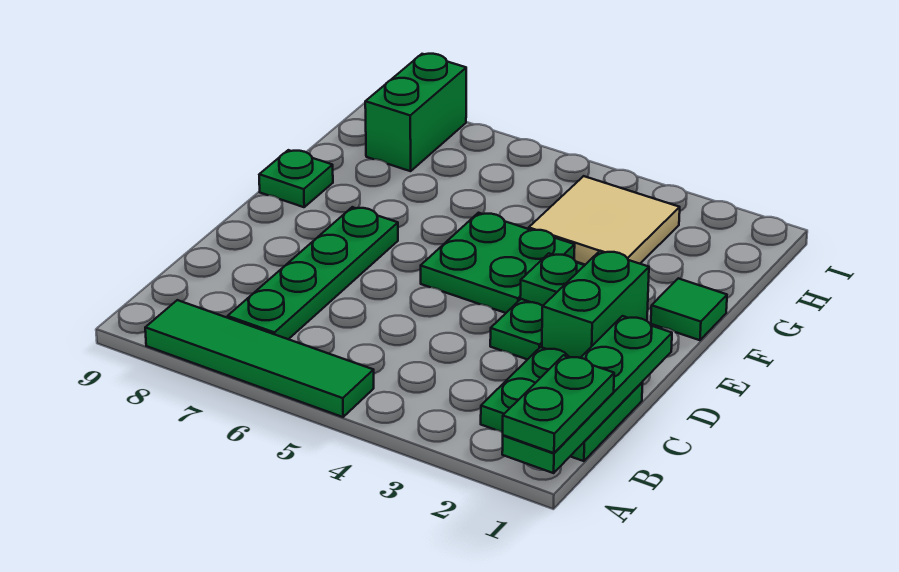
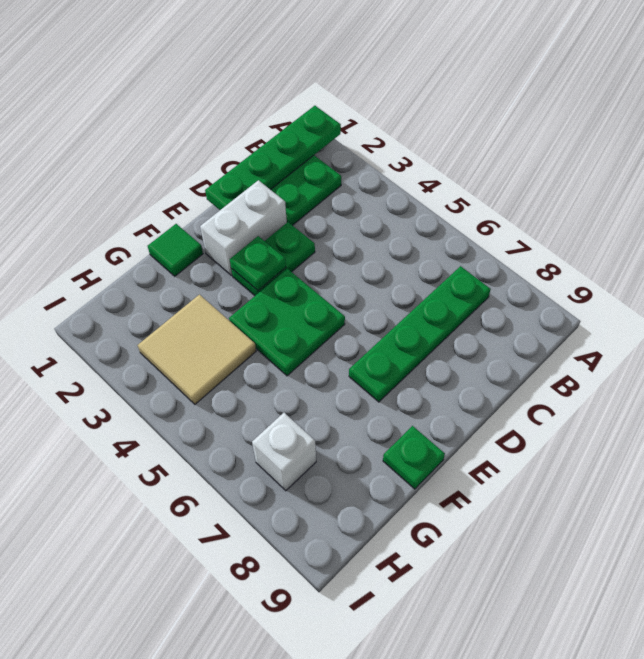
green 1x2 plate [503,355,614,453] -> none
green 1x4 tile [145,300,374,417] -> none
green 1x2 brick [542,251,649,358] -> white 1x2 brick [200,180,287,275]
none -> white 1x1 brick [252,413,316,491]
green 1x2 brick [365,54,466,171] -> none

